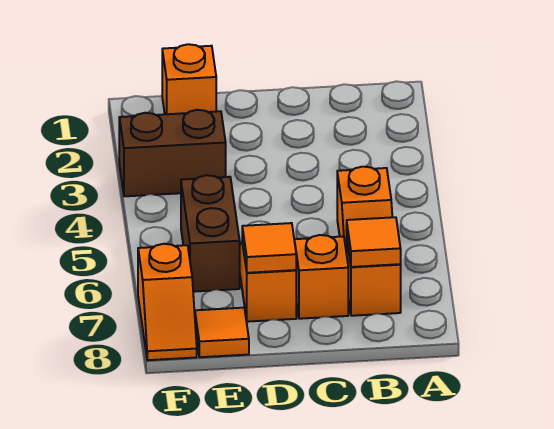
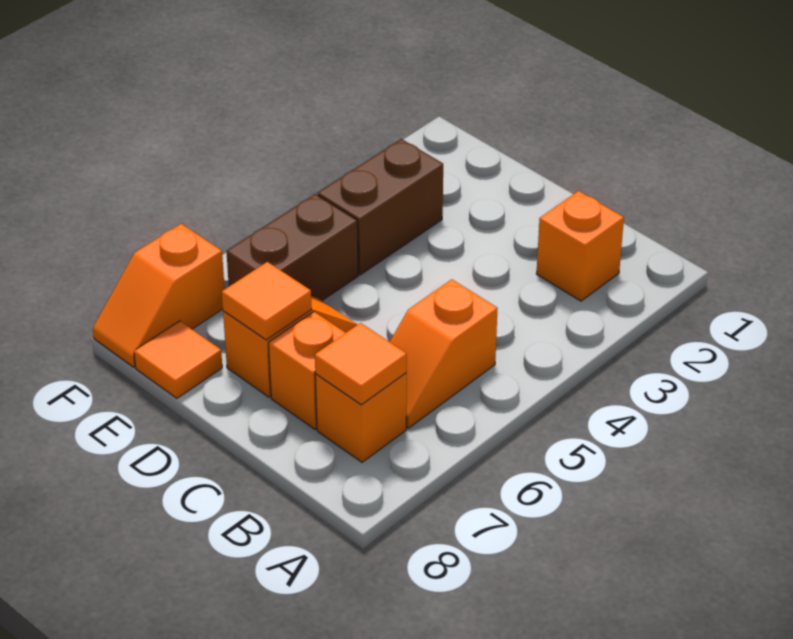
orange 1x1 brick [162,44,216,114] -> orange 1x1 brick moved to [536,191,624,301]
brown 1x2 brick [119,110,226,196] -> brown 1x2 brick turned to [317,139,443,275]

